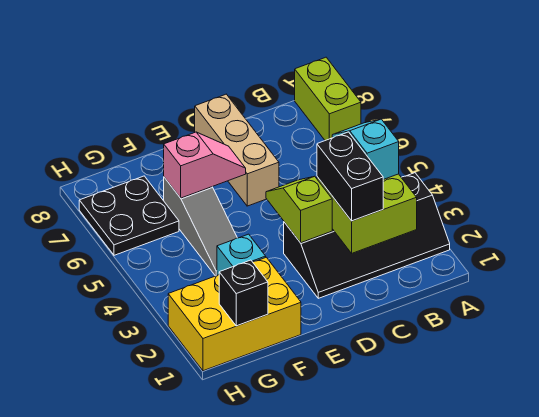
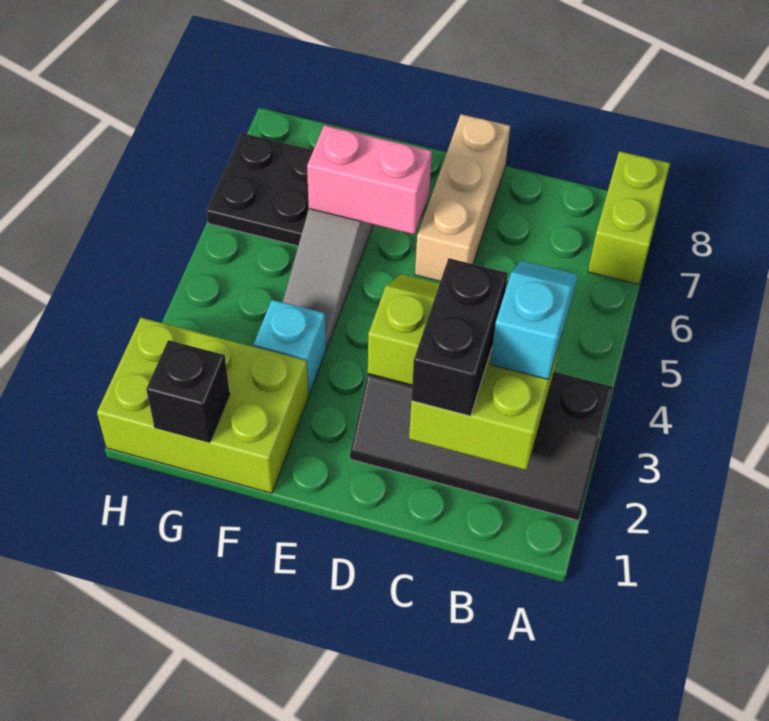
pink 1x2 slope [164,132,246,198] -> pink 1x2 brick [307,125,432,234]
yellow 2x3 brick [168,257,301,371] -> lime 2x3 brick [97,318,308,493]

